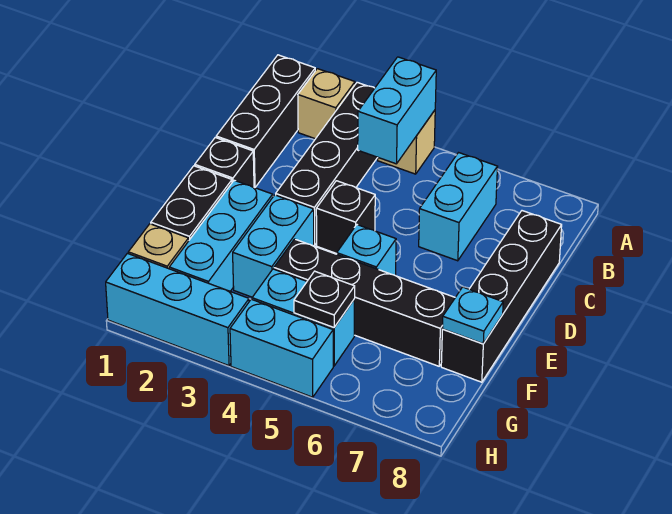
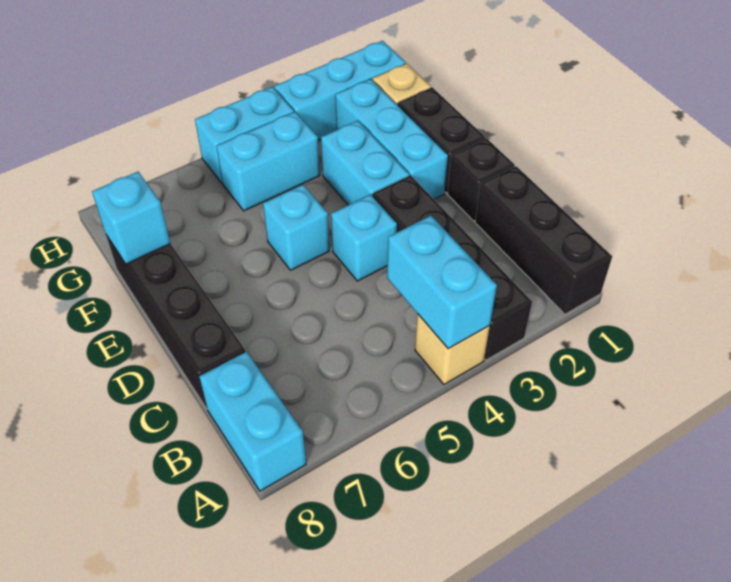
tan 1x1 brick [298,69,355,139] -> none
cyan 1x2 brick [419,153,498,261] -> cyan 1x2 brick moved to [199,352,306,491]
black 1x1 brick [316,181,375,254] -> cyan 1x1 brick [331,195,397,281]
black 1x4 brick [274,239,455,366] -> none
cyan 1x1 plate [443,287,503,344] -> cyan 1x1 brick [92,172,170,264]
black 1x1 plate [294,271,355,327] -> none

